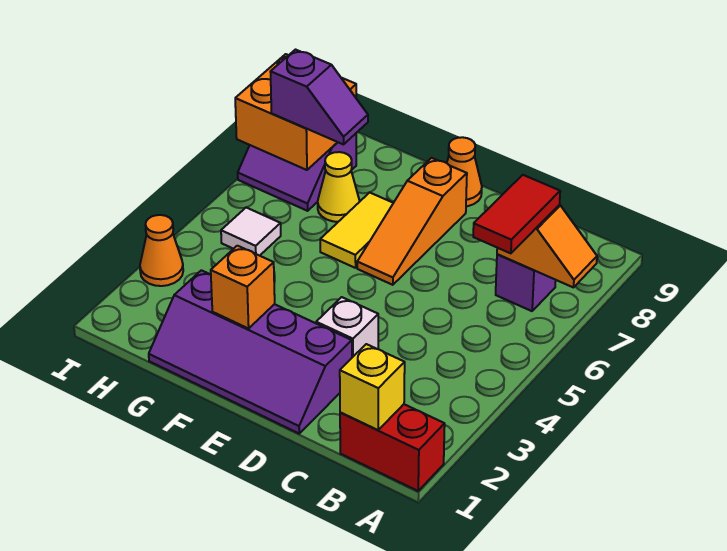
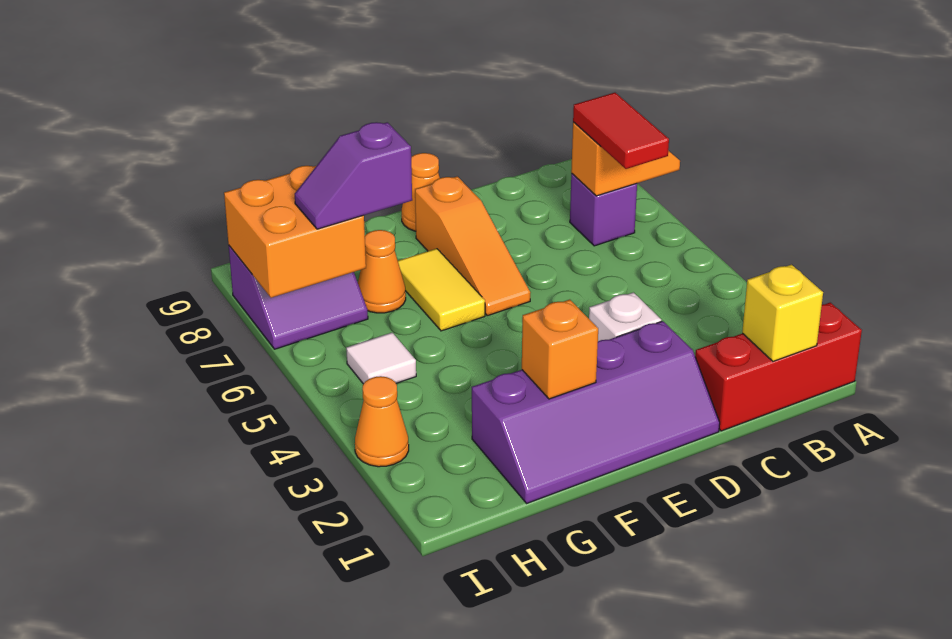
red 1x2 brick [340,404,445,491] -> red 1x3 brick [695,303,862,431]
yellow 1x1 cone [318,152,360,222] -> orange 1x1 cone [358,230,406,313]
purple 1x2 slope [270,50,368,144] -> purple 1x2 slope turned to [295,122,412,229]

